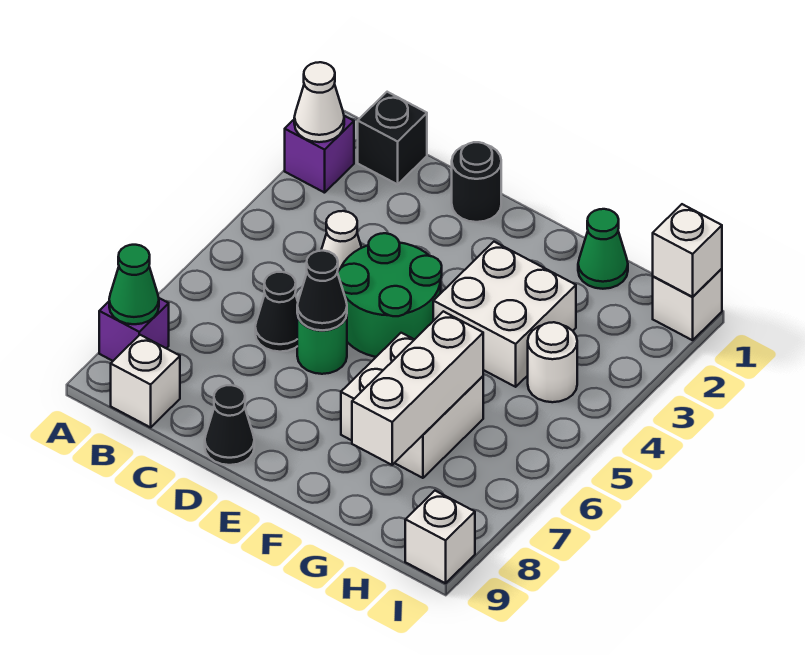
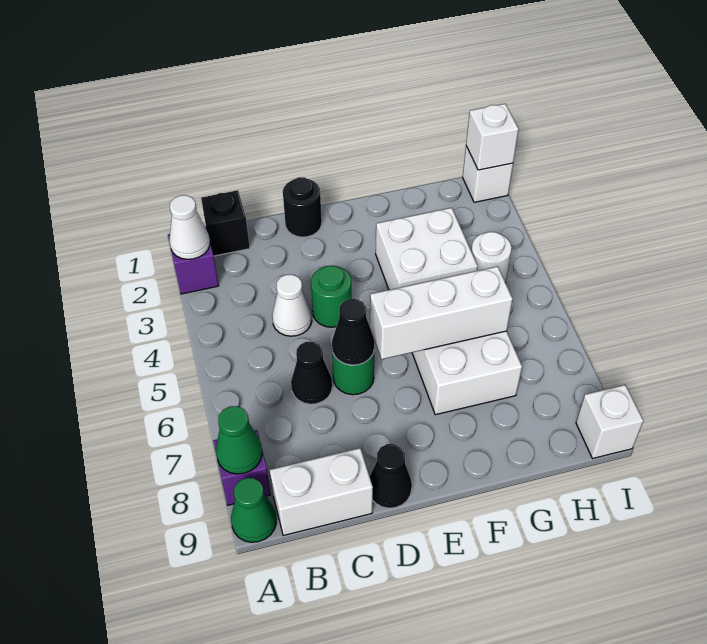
white 1x1 brick [111,335,180,427] -> white 1x2 brick [270,448,373,536]
green 2x2 round brick [338,233,442,357] -> green 1x1 round brick [311,266,351,327]
green 1x1 cone [578,209,628,289] -> green 1x1 cone moved to [231,478,276,542]
white 1x3 brick [352,311,483,465] -> white 1x3 brick turned to [370,266,513,359]

